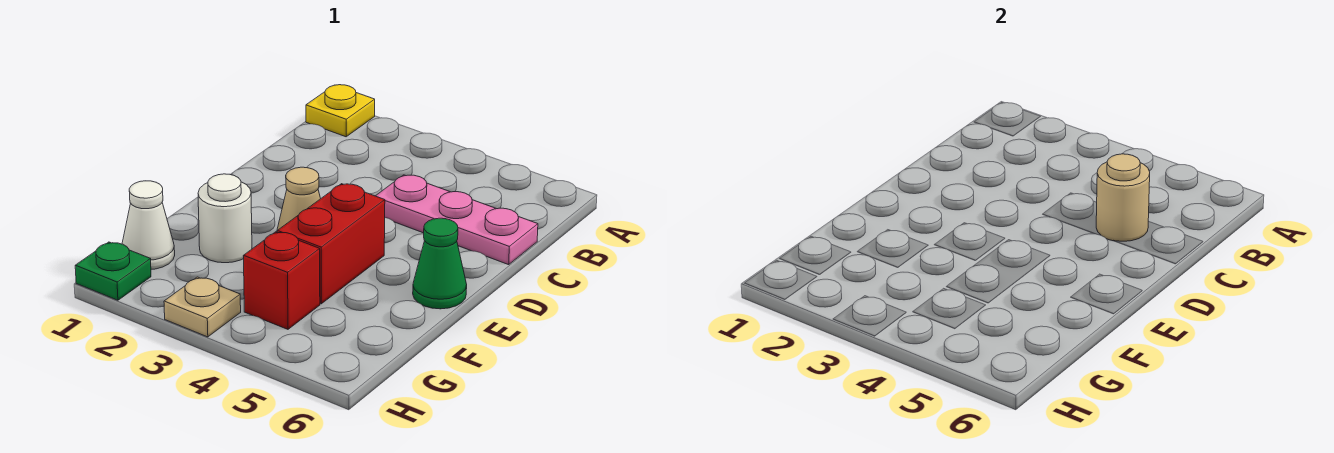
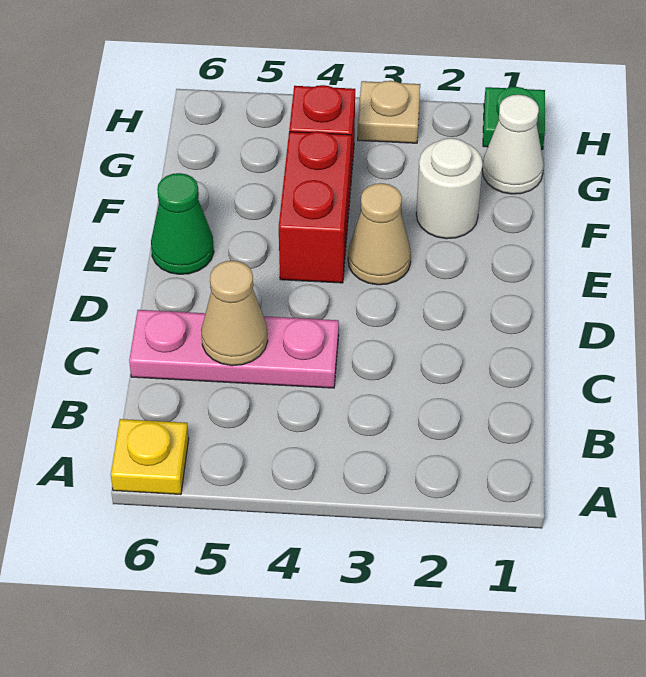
yellow 1x1 plate [306,85,375,137] -> yellow 1x1 plate moved to [111,419,189,494]
tan 1x1 round brick [1096,154,1150,241] -> tan 1x1 cone [201,261,268,366]

